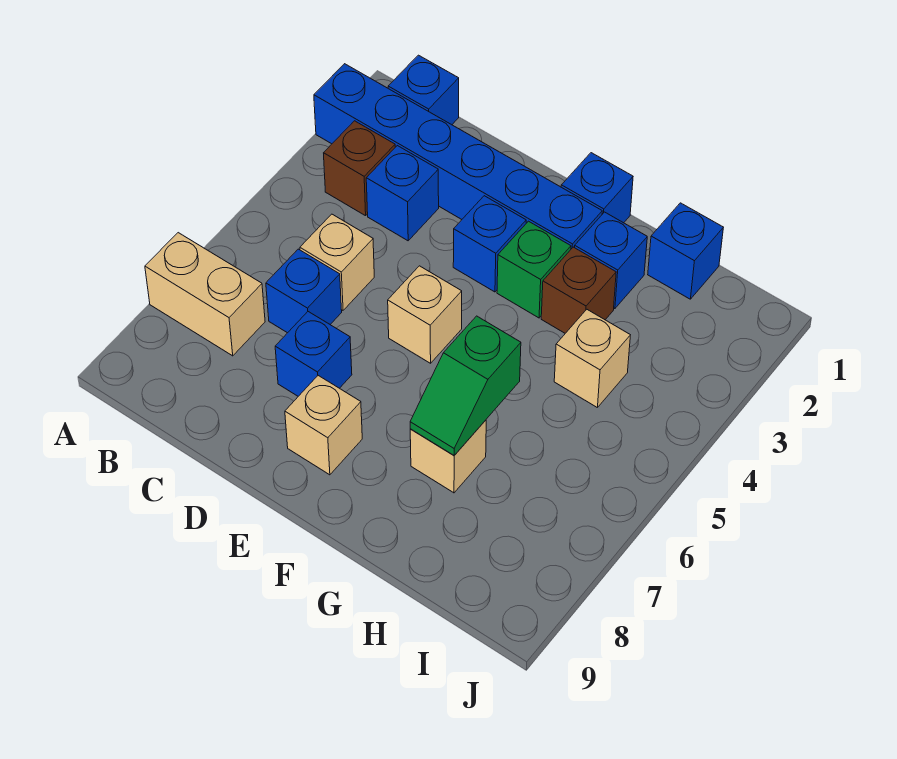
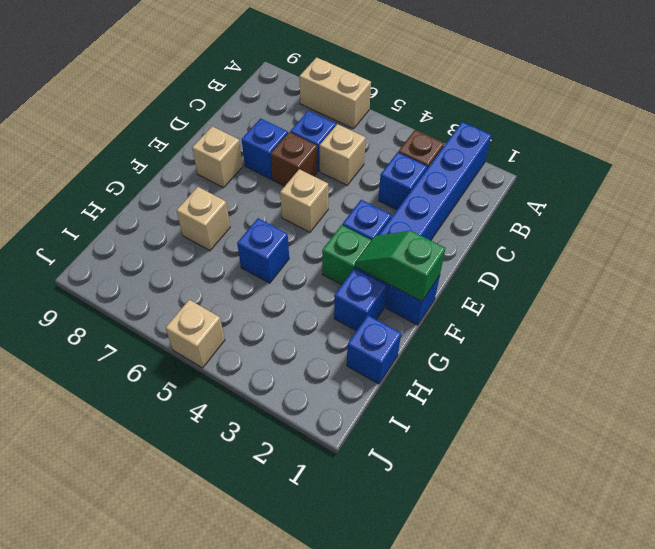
tan 1x2 brick [145,233,265,356] -> tan 1x2 brick turned to [299,57,371,129]
blue 1x1 brick [388,55,459,125] -> blue 1x1 brick moved to [237,218,289,283]
brown 1x1 brick [541,247,616,333] -> brown 1x1 brick moved to [271,132,318,186]
green 1x2 slope [410,316,521,455] -> green 1x2 slope moved to [355,231,446,301]
tan 1x1 brick [554,310,630,408] -> tan 1x1 brick moved to [165,300,225,368]

